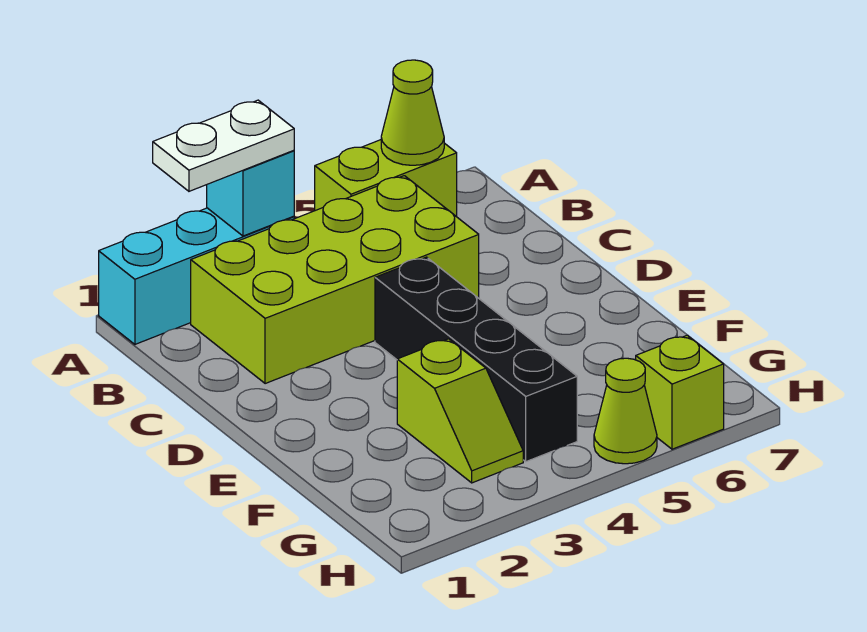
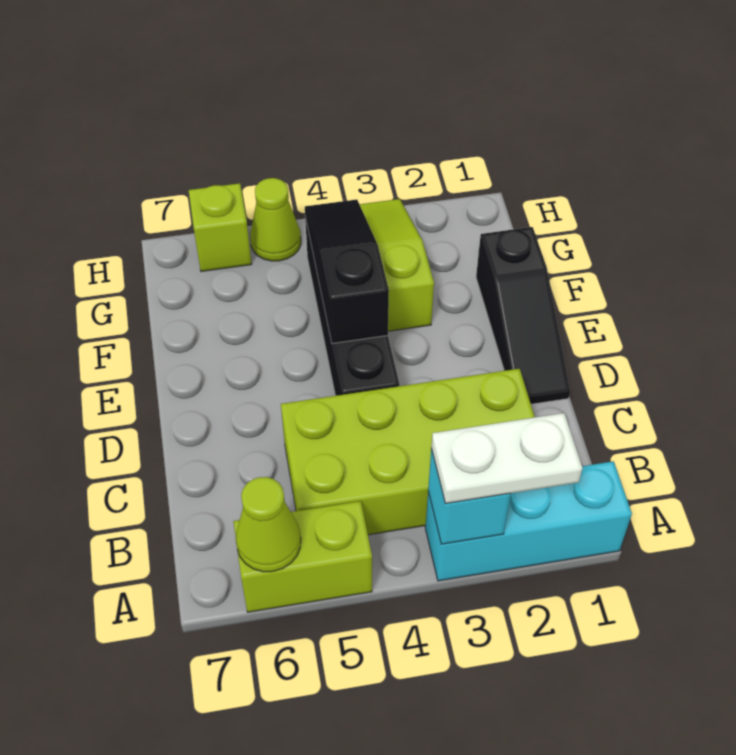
none -> black 1x3 slope [476,227,570,404]
none -> black 1x3 slope [305,199,389,343]
lime 1x2 slope [397,339,523,483] -> lime 1x3 slope [360,199,434,331]

